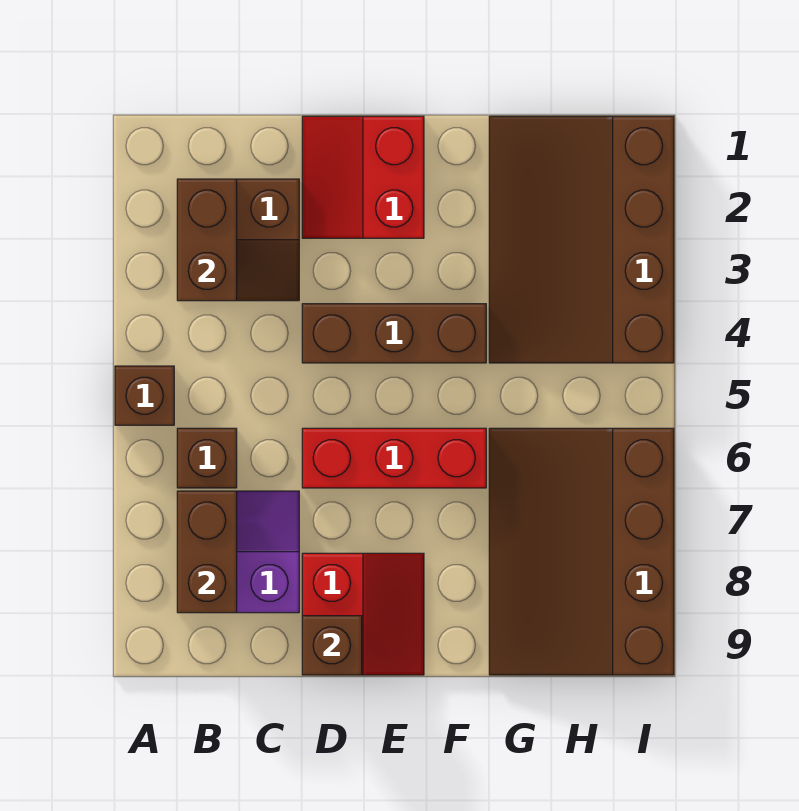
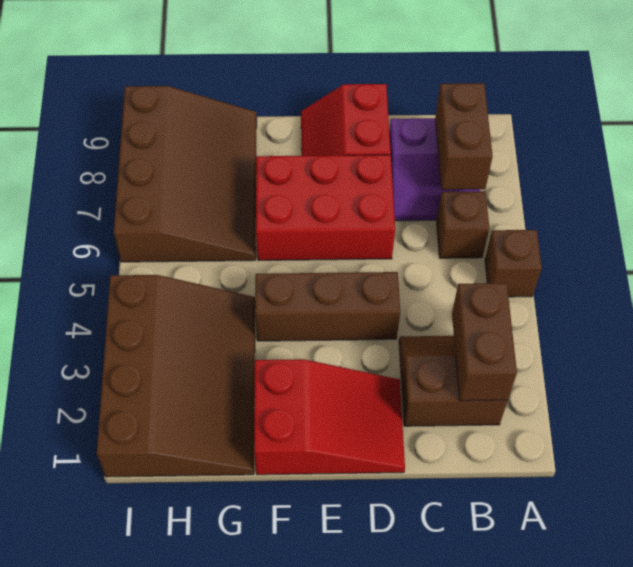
red 2x2 slope [302,116,424,238] -> red 2x3 slope [254,359,405,475]
red 1x3 brick [302,428,486,488] -> red 2x3 brick [256,155,395,260]
brown 1x1 brick [302,616,362,675] -> none

